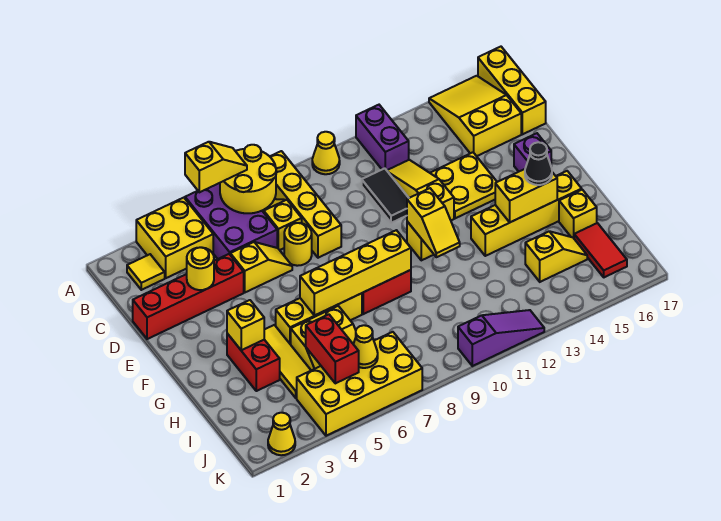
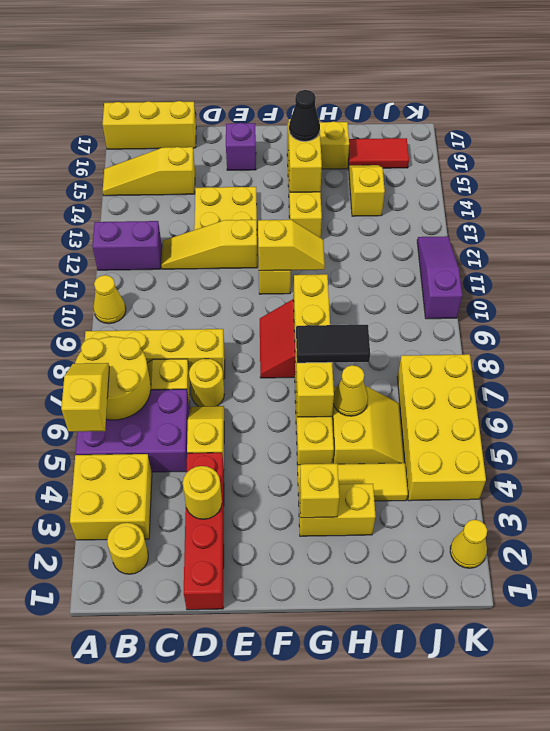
yellow 2x3 slope [429,76,521,156] -> yellow 1x3 slope [103,147,195,196]
yellow 1x1 tile [127,254,165,290] -> yellow 1x1 round brick [107,523,148,574]
black 1x2 tile [362,168,408,223] -> black 1x2 tile moved to [296,325,370,363]
red 1x2 brick [227,334,280,391] -> yellow 1x2 brick [299,484,376,536]
red 1x2 brick [306,314,359,383] -> none
yellow 1x1 cone [353,325,378,368] -> yellow 1x1 cone moved to [333,365,368,416]

